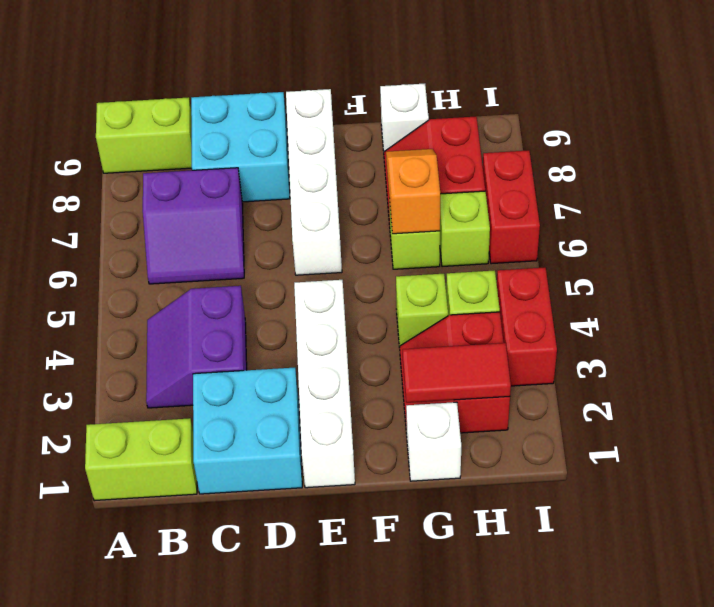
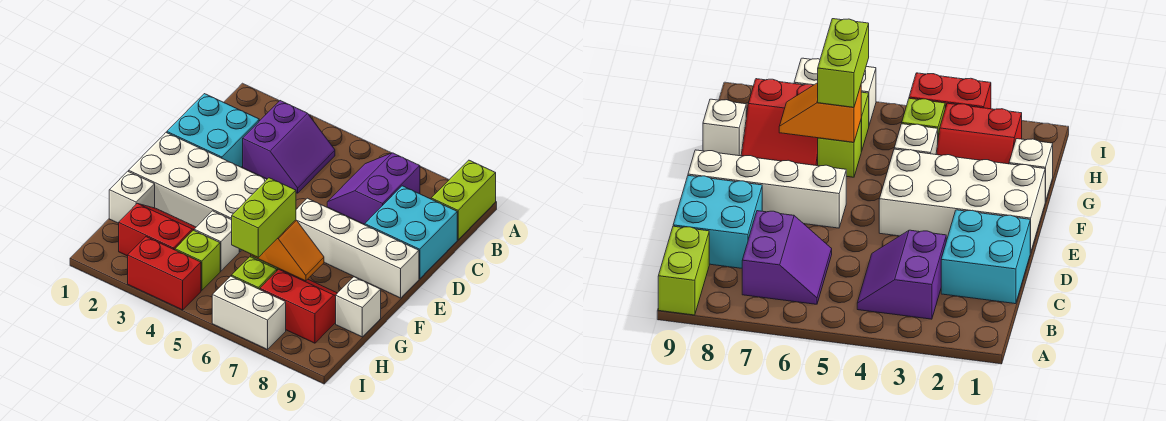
lime 1x2 brick [85,418,197,501] -> lime 1x2 brick moved to [232,178,296,257]
purple 2x2 slope [146,286,247,408] -> purple 2x2 slope turned to [243,101,335,193]
white 1x4 brick [294,280,355,488] -> white 2x4 brick [129,133,267,251]
red 1x2 tile [403,343,511,403] -> none
lime 1x1 brick [396,274,448,347] -> white 1x1 brick [194,211,239,271]
red 1x2 brick [483,150,540,264] -> white 1x2 brick [212,276,286,349]

